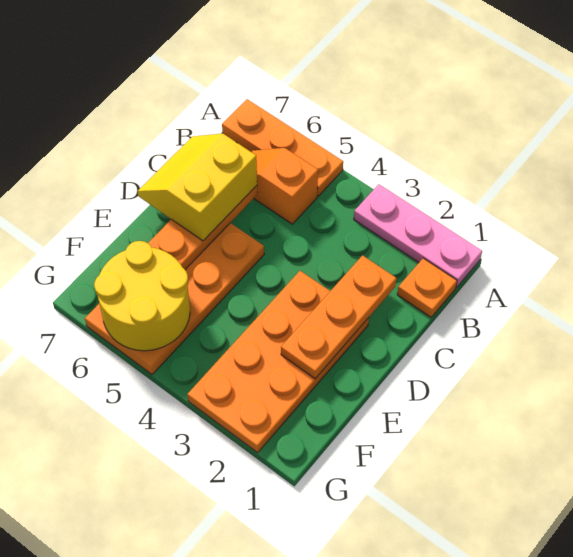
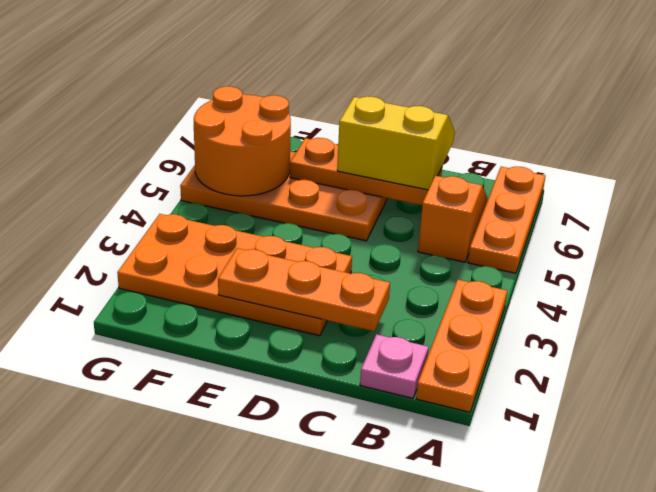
pink 1x3 plate [354,184,482,287] -> orange 1x3 plate [416,280,507,412]
orange 1x1 plate [397,258,457,317] -> pink 1x1 plate [360,334,429,398]
yellow 2x2 round brick [94,241,190,351] -> orange 2x2 round brick [194,86,291,196]

